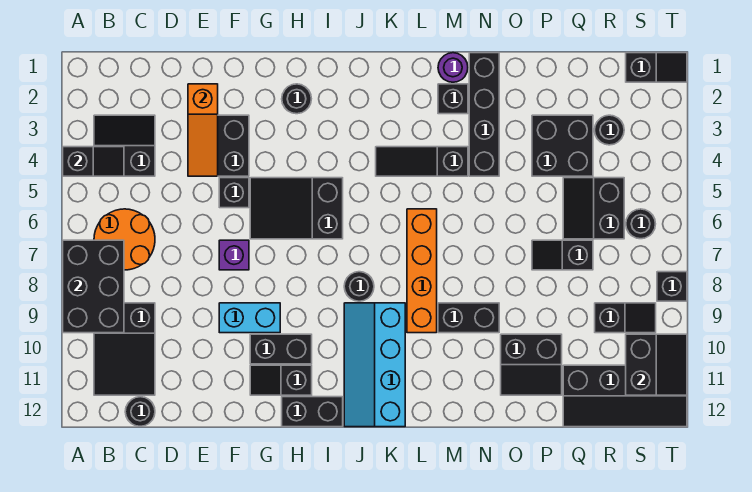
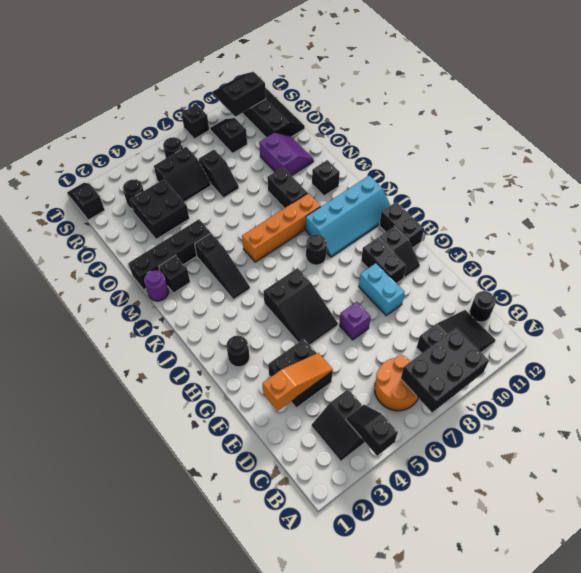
black 1x1 brick [219,178,249,208] -> black 1x1 brick moved to [312,160,340,196]
black 2x2 slope [501,334,562,395] -> purple 2x2 slope [259,133,314,176]

